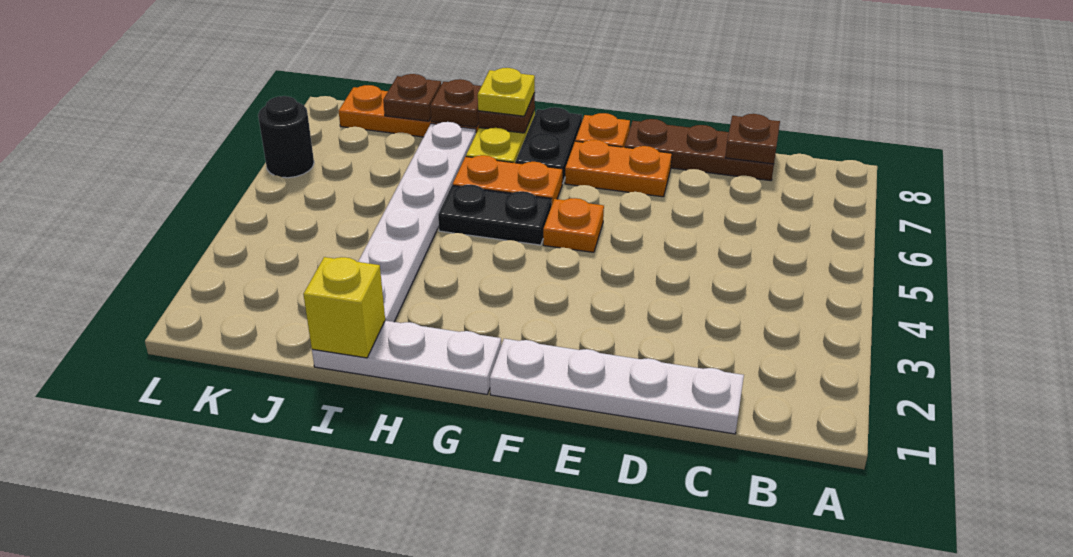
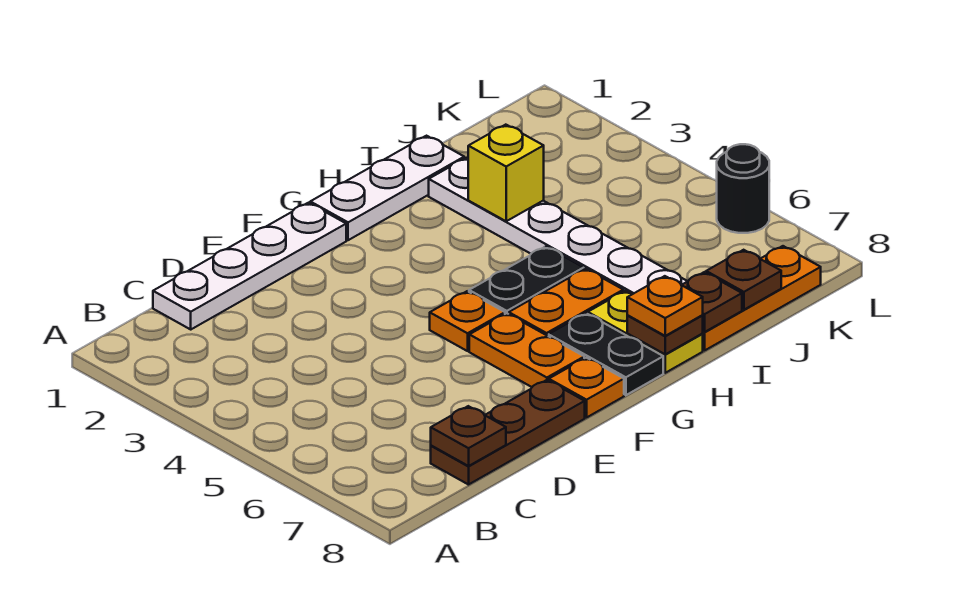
orange 1x2 plate [565,140,672,197] -> orange 1x2 plate turned to [469,313,584,387]
yellow 1x1 plate [478,68,535,116] -> orange 1x1 plate [627,276,703,336]
yellow 1x1 brick [303,257,385,358] -> yellow 1x1 brick moved to [468,125,544,221]

